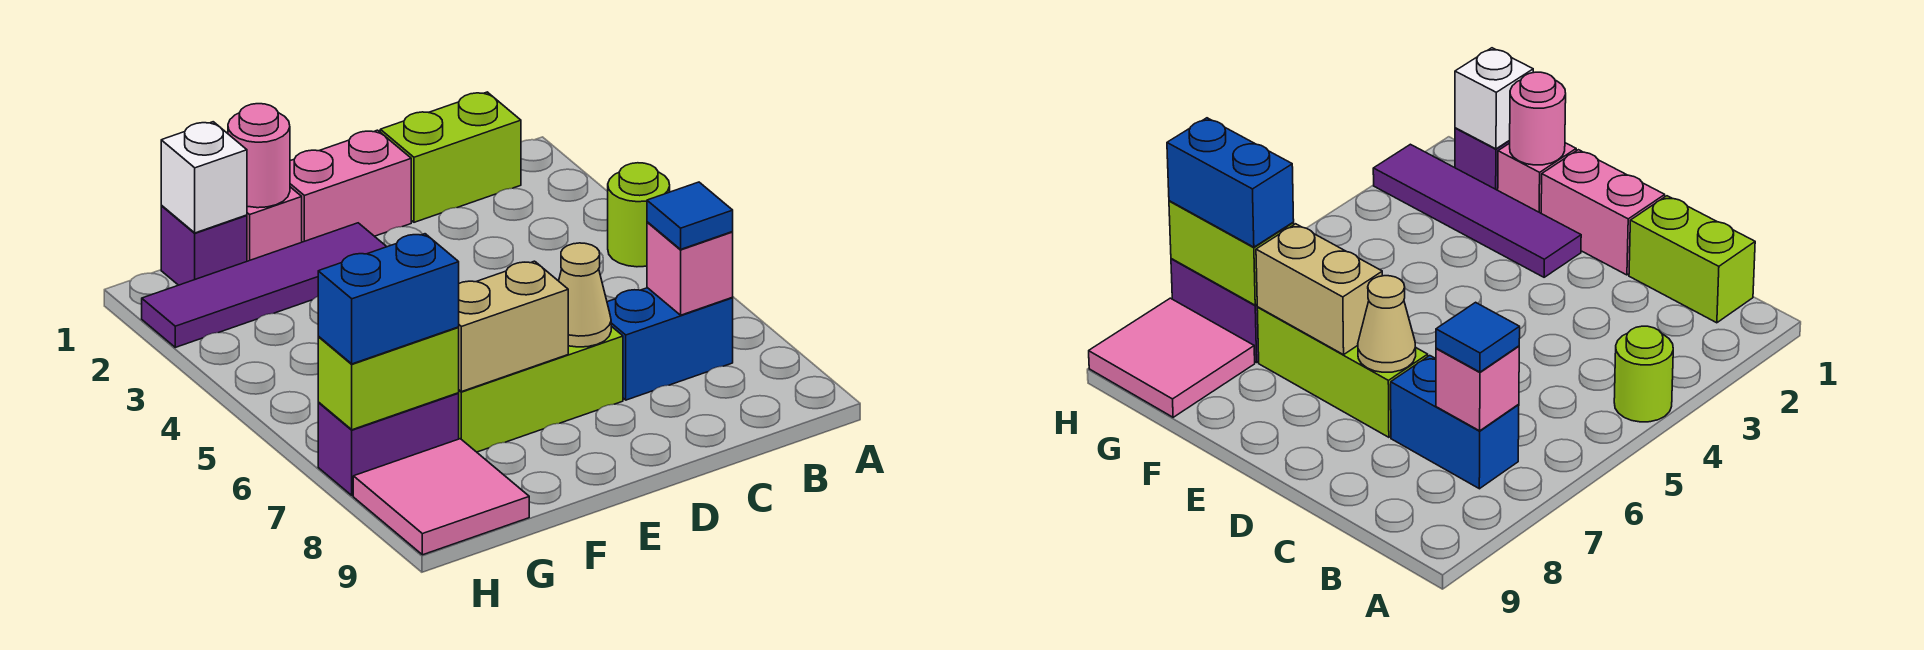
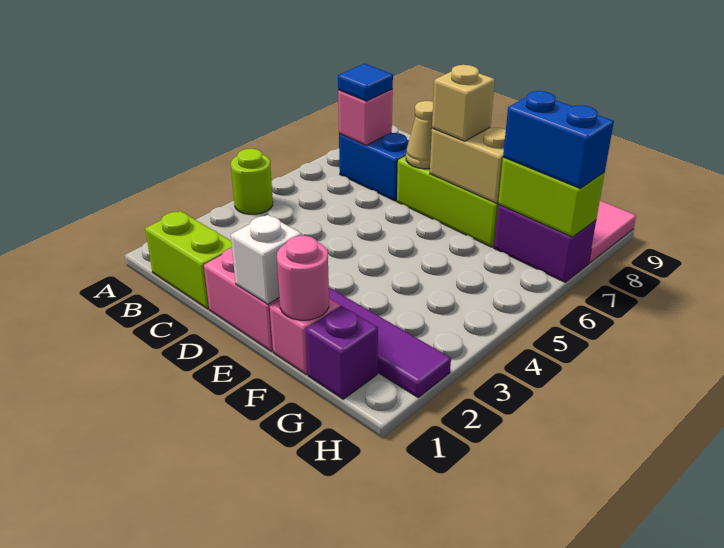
none -> tan 1x1 brick [432,65,495,141]
white 1x1 brick [161,122,247,233] -> white 1x1 brick moved to [231,215,301,304]

